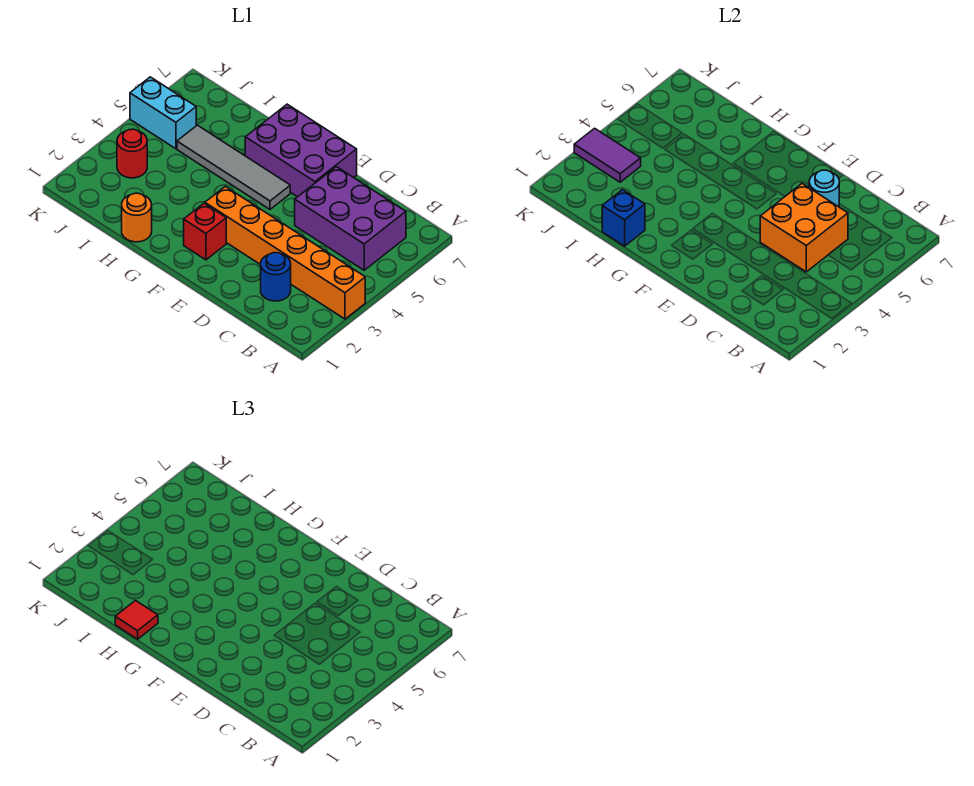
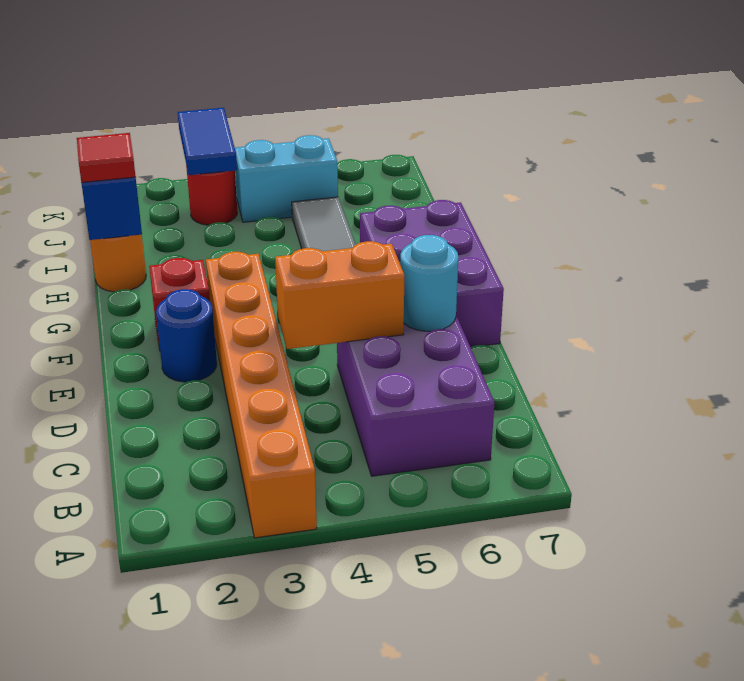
blue 1x1 round brick [261,253,291,301] -> blue 1x1 round brick moved to [156,289,217,382]
orange 2x2 brick [760,184,848,272] -> orange 1x2 brick [275,241,404,349]
purple 1x2 tile [574,128,641,182] -> blue 1x2 tile [178,108,237,175]
cyan 1x2 brick [130,77,196,149] -> cyan 1x2 brick turned to [235,135,338,222]

